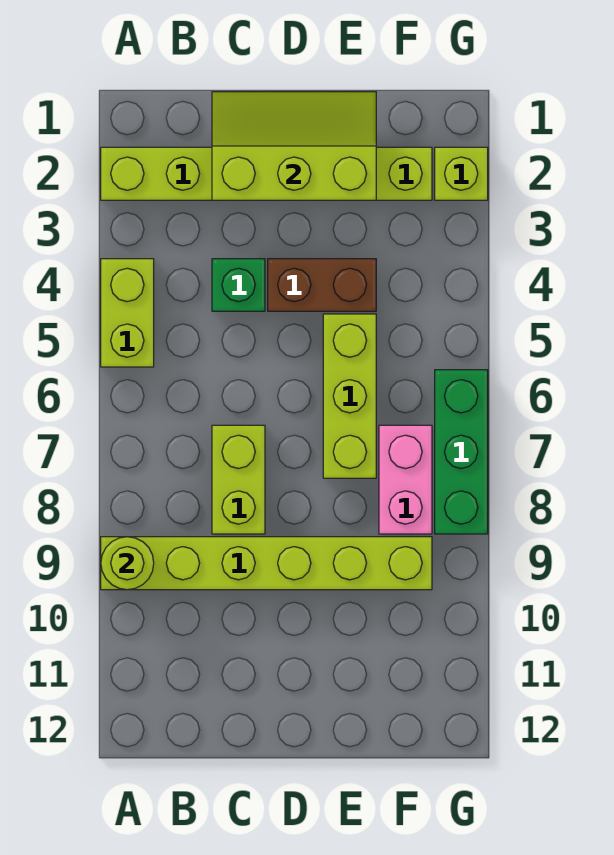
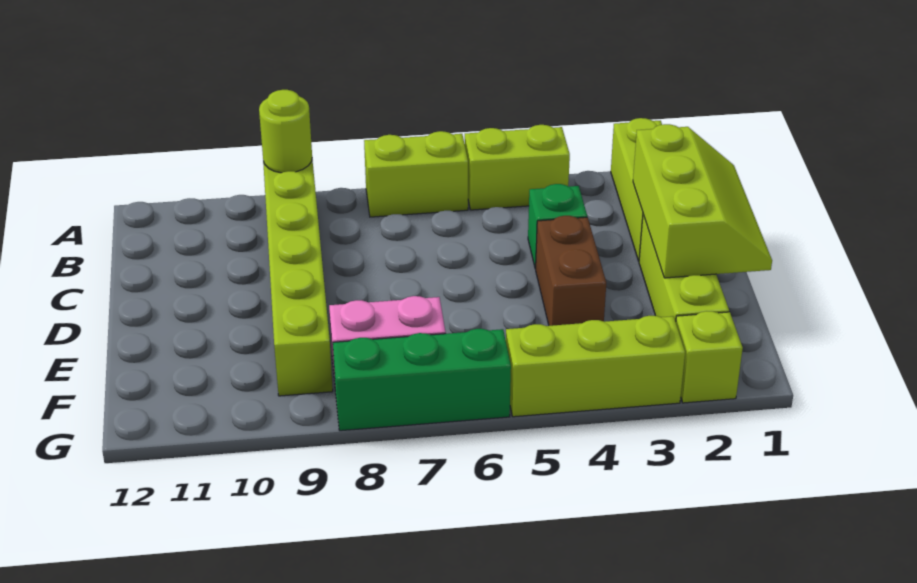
lime 1x2 brick [212,425,265,534] -> lime 1x2 brick moved to [364,131,468,217]
lime 1x3 brick [323,314,376,478] -> lime 1x3 brick moved to [506,316,685,417]

